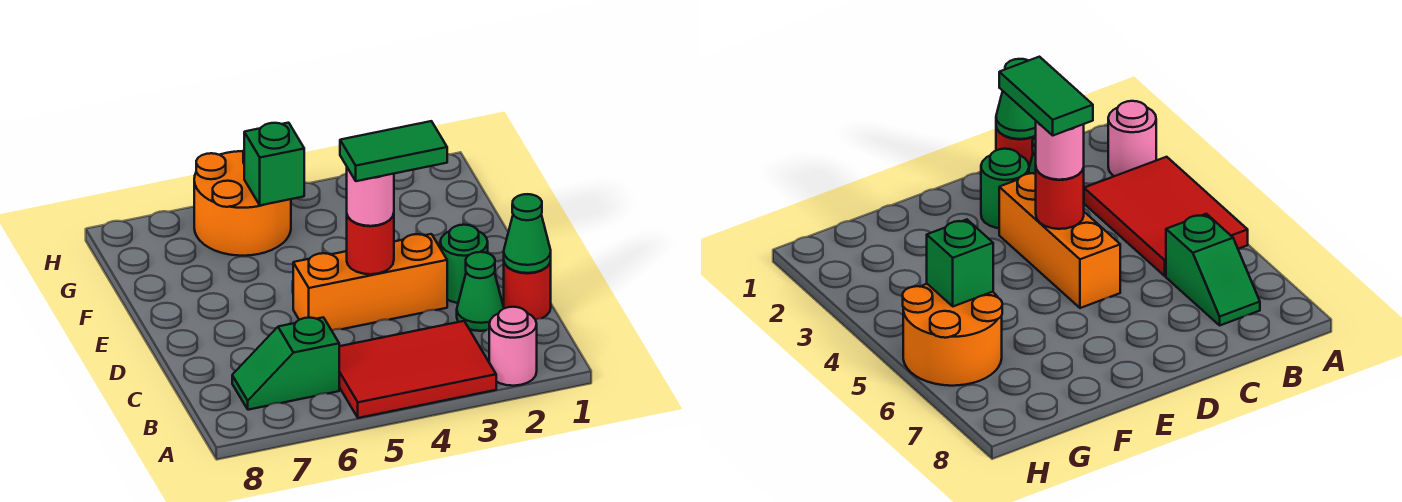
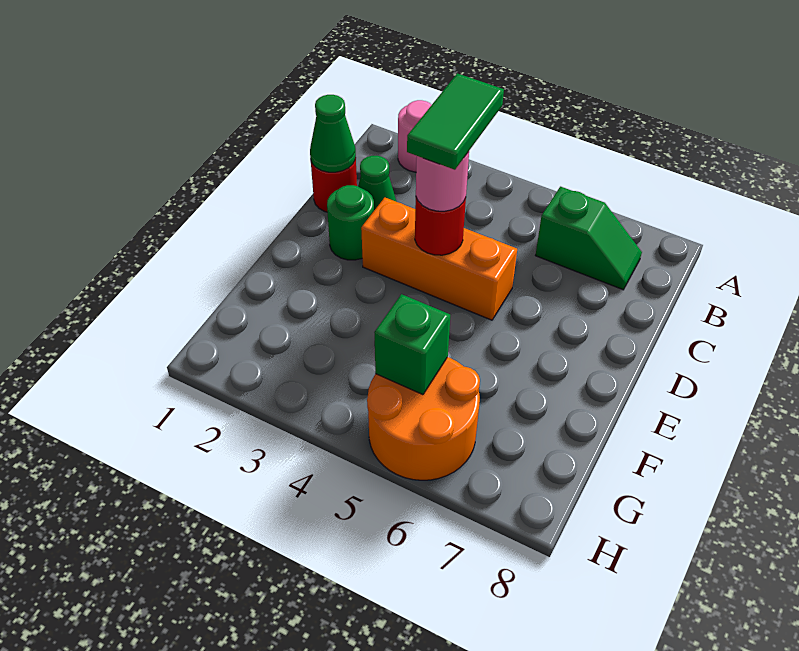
red 2x3 tile [339,321,496,418] -> none
green 1x2 tile [340,121,447,181] -> green 1x2 tile turned to [407,73,504,170]

